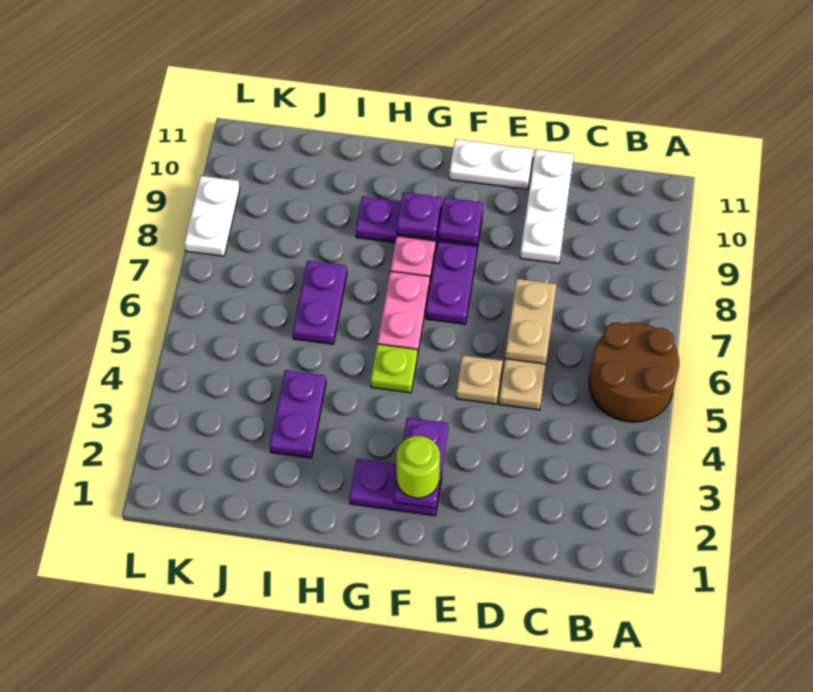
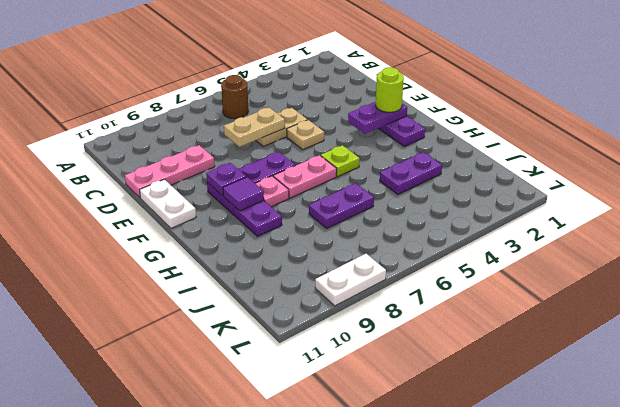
brown 2x2 round brick [589,322,679,422] -> brown 1x1 round brick [221,75,248,119]
white 1x3 plate [520,149,574,263] -> pink 1x3 plate [125,145,215,198]
purple 1x1 plate [397,192,442,239] -> purple 1x1 tile [223,177,264,211]

